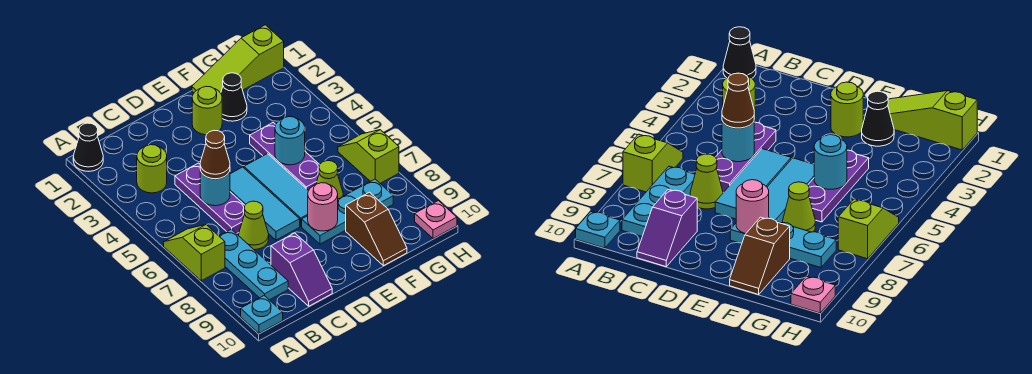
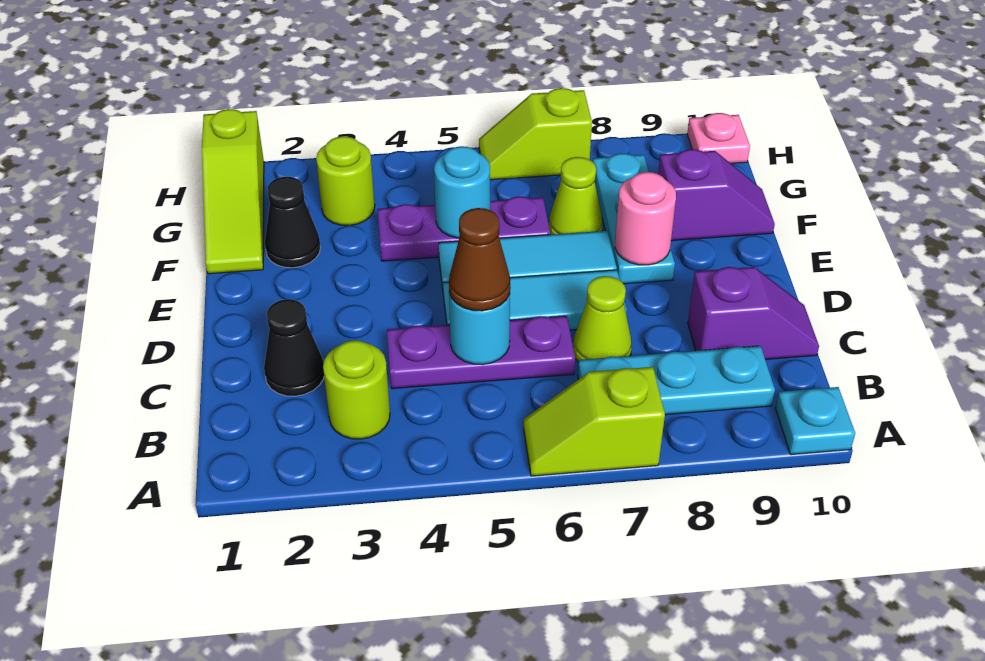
black 1x1 cone [73,123,103,171] -> black 1x1 cone moved to [264,299,324,396]
lime 1x1 round brick [192,86,222,135] -> lime 1x1 round brick moved to [316,136,375,225]
brown 1x2 slope [346,192,407,266] -> purple 1x2 slope [658,149,775,241]

